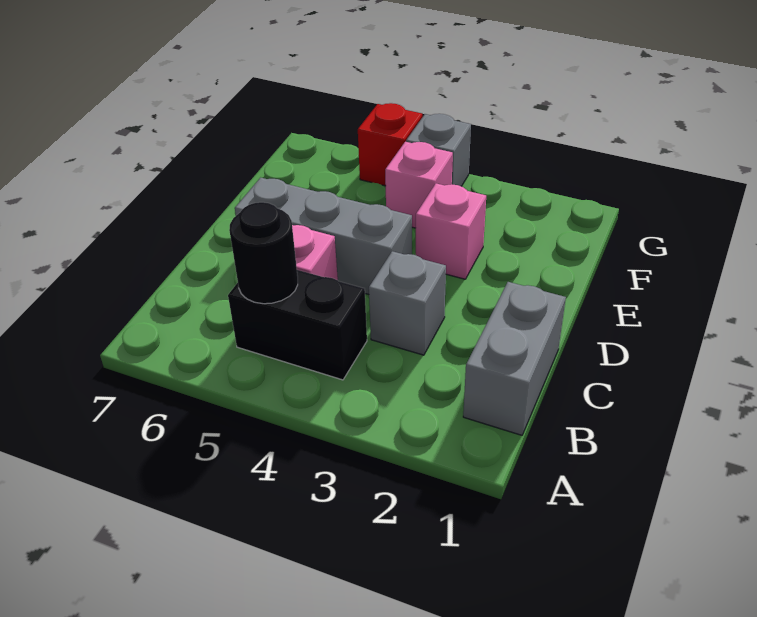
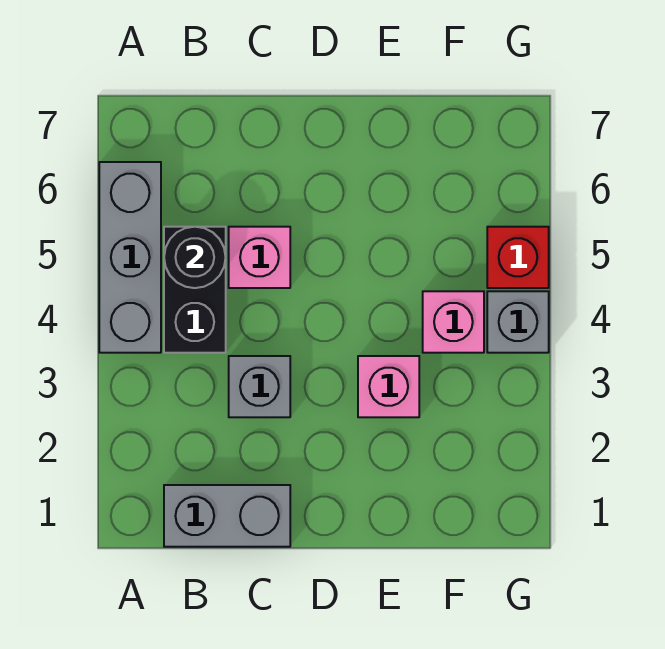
grey 1x3 brick [235,178,412,294] -> grey 1x3 brick moved to [99,162,161,353]

